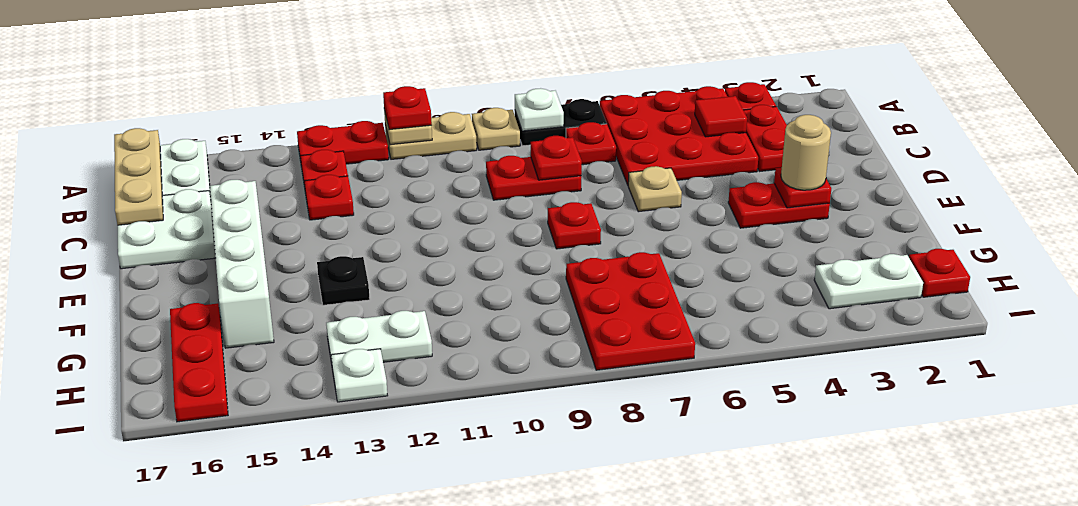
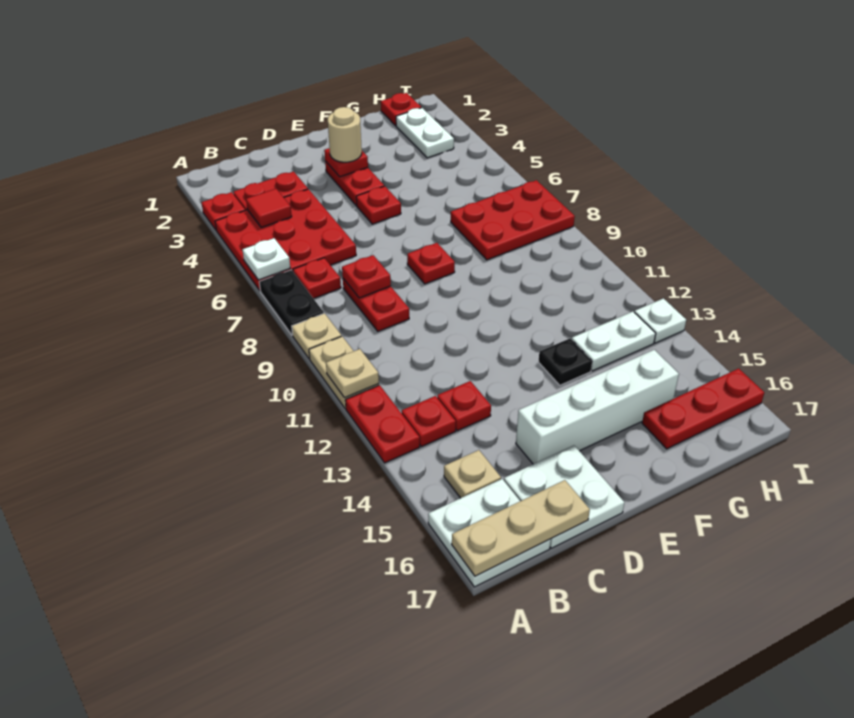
white 1x1 plate [515,88,564,131] -> white 1x1 plate moved to [243,238,290,280]
red 1x1 plate [383,86,432,130] -> red 1x1 plate moved to [356,186,401,224]
tan 1x1 plate [628,166,682,212] -> tan 1x1 plate moved to [444,450,501,498]
white 1x2 plate [326,311,432,363] -> white 1x2 plate turned to [572,312,656,371]

